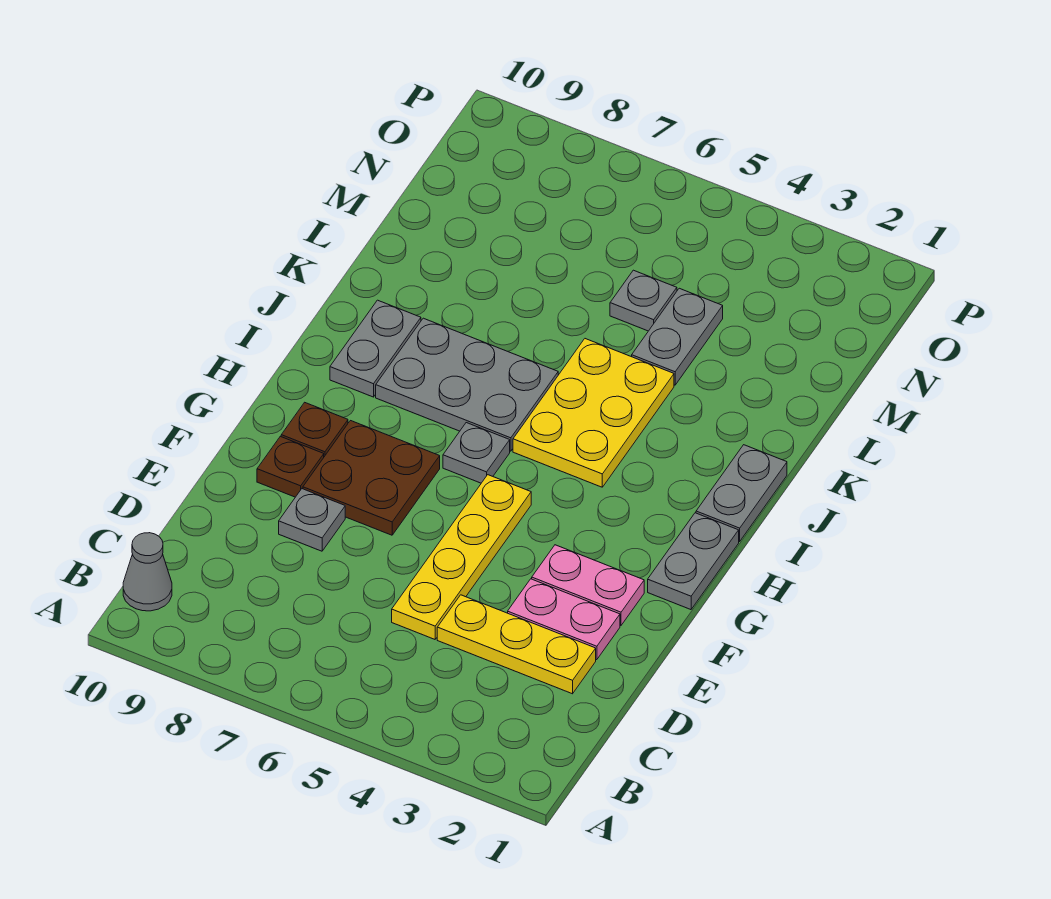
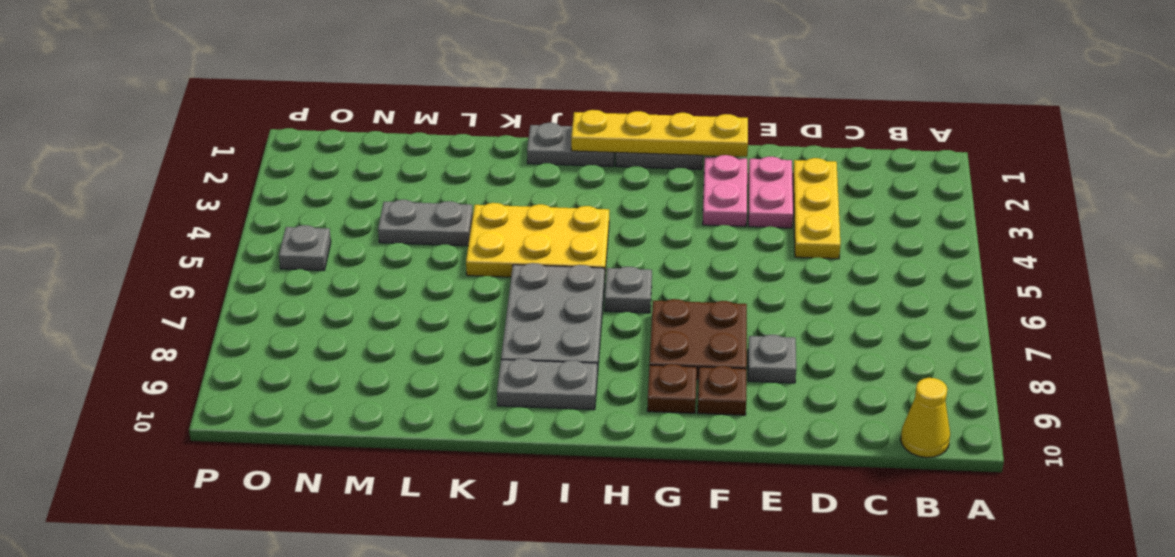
grey 1x1 cone [123,533,172,611] -> yellow 1x1 cone [901,378,950,457]
yellow 1x4 plate [392,475,531,639] -> yellow 1x4 plate moved to [571,110,748,157]
grey 1x1 plate [610,270,677,331] -> grey 1x1 plate moved to [279,225,331,270]

